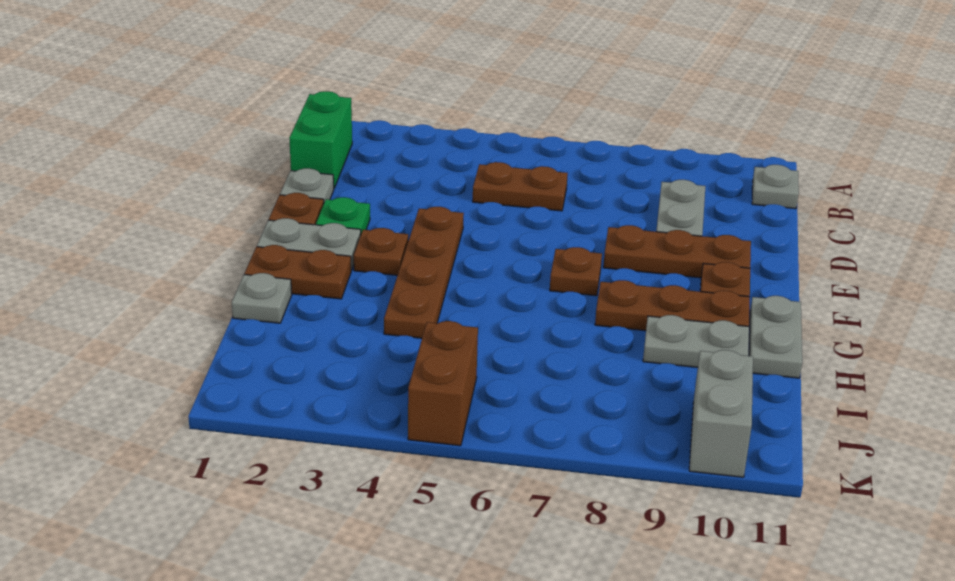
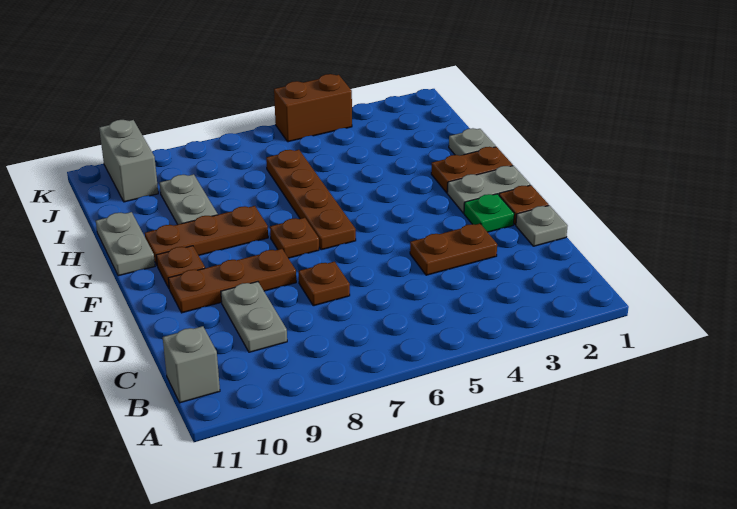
green 1x2 brick [289,91,352,188] -> none
grey 1x1 plate [752,165,799,209] -> grey 1x1 brick [163,326,220,403]
brown 1x2 plate [473,162,568,211] -> brown 1x2 plate moved to [410,224,497,275]
brown 1x4 plate [384,207,464,338] -> brown 1x4 plate moved to [266,150,356,250]
brown 1x1 plate [354,228,408,275] -> brown 1x1 plate moved to [299,262,350,306]
grey 1x2 plate [643,315,749,368] -> grey 1x2 plate turned to [160,174,218,224]
brown 1x2 brick [408,321,478,446] -> brown 1x2 brick turned to [274,74,352,142]

